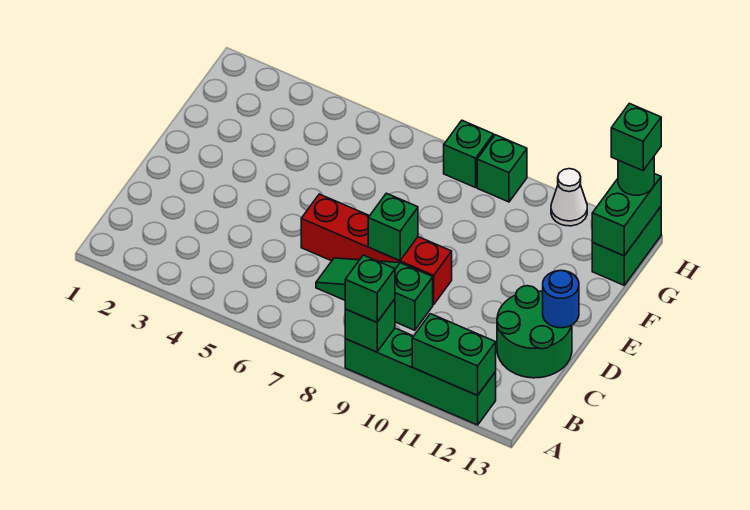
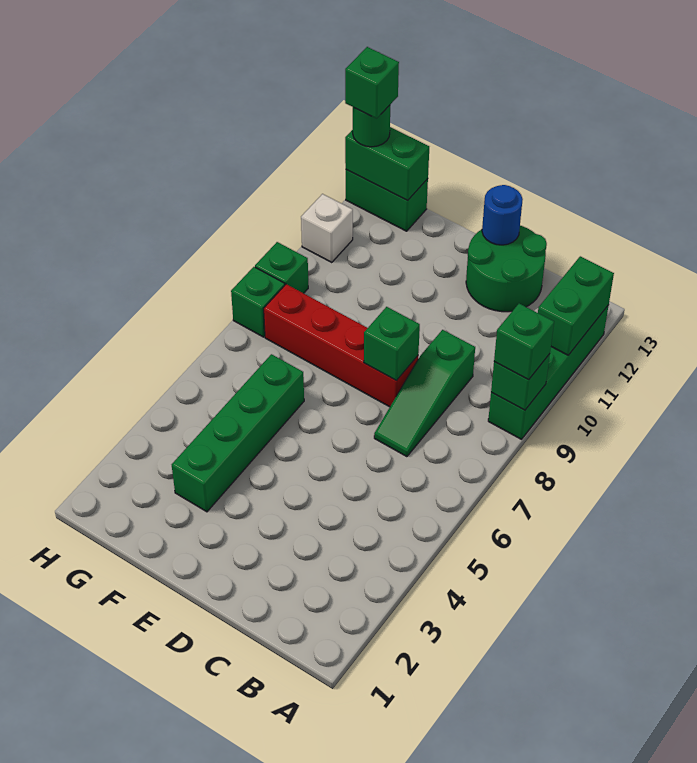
red 1x4 brick [301,194,452,305] -> red 1x4 brick turned to [264,284,418,407]
none -> green 1x4 brick [172,354,304,512]
white 1x1 cone [551,169,587,226] -> white 1x1 brick [301,194,353,263]

